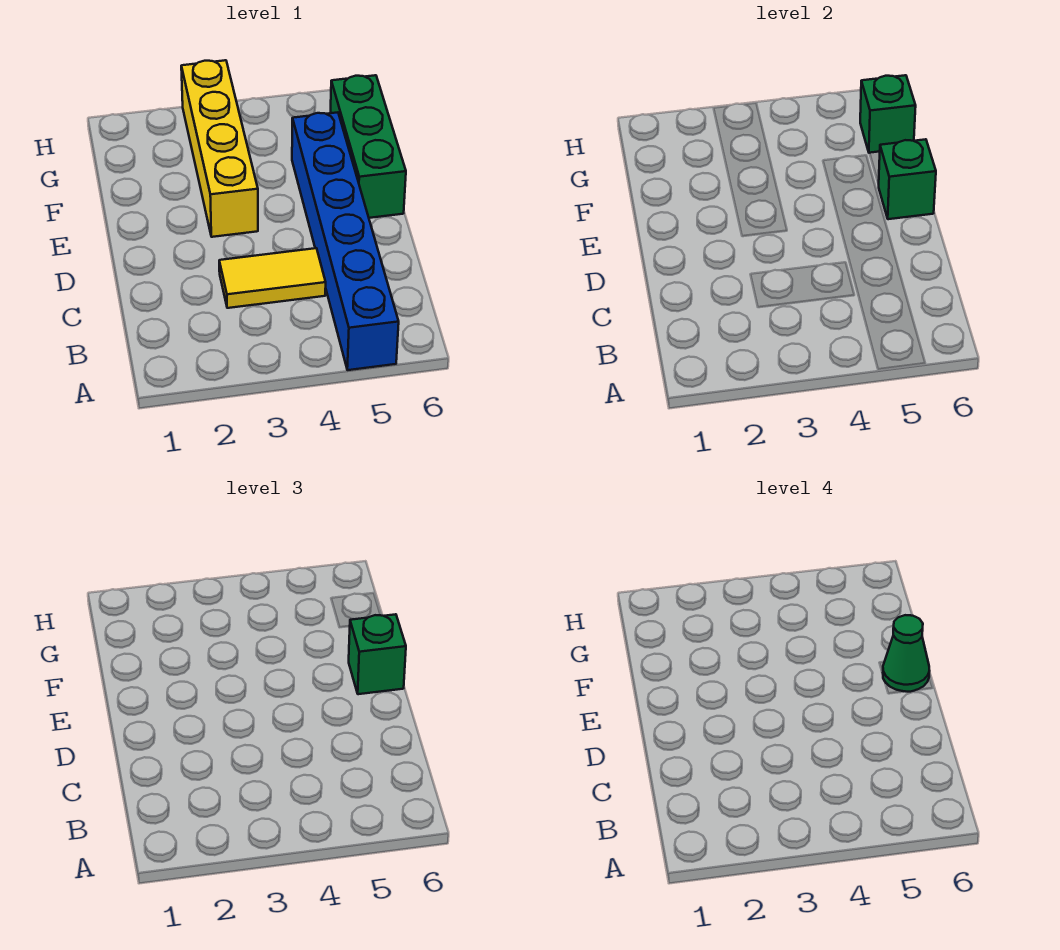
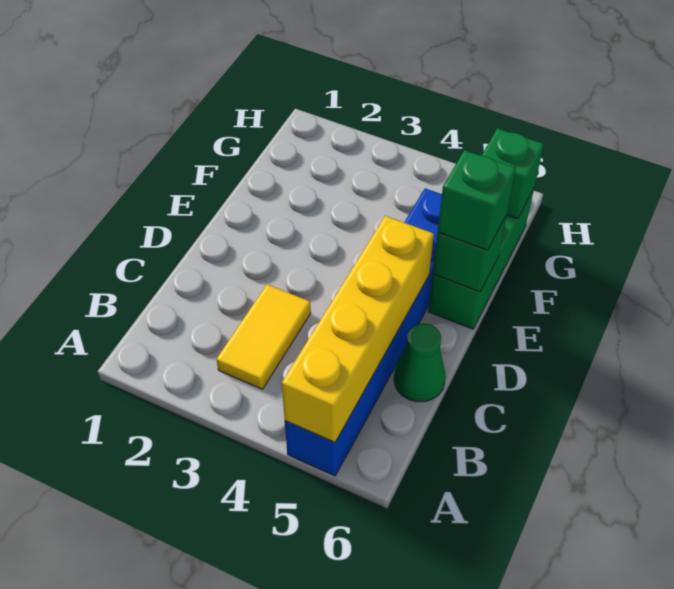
yellow 1x2 tile [219,248,326,308] -> yellow 1x2 tile turned to [216,284,311,389]
yellow 1x4 brick [181,60,258,237] -> yellow 1x4 brick moved to [282,216,434,442]
green 1x1 cone [883,615,930,692] -> green 1x1 cone moved to [394,324,446,402]

